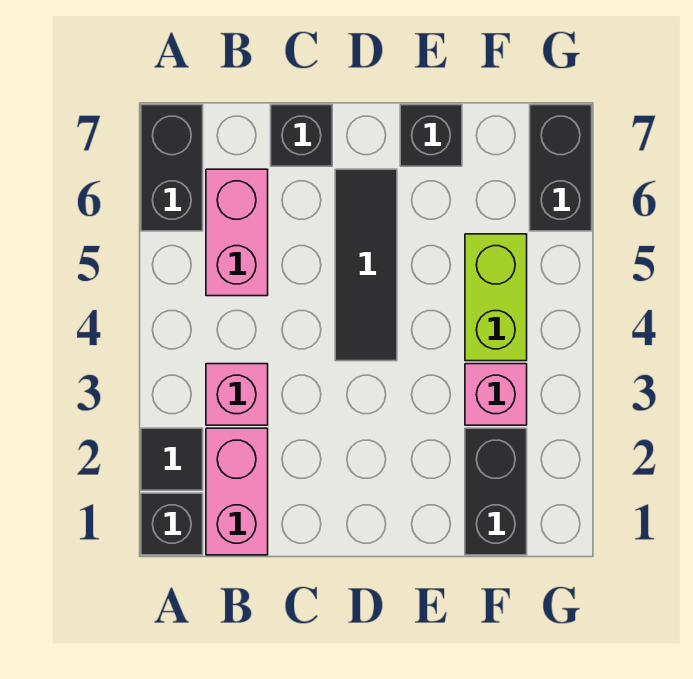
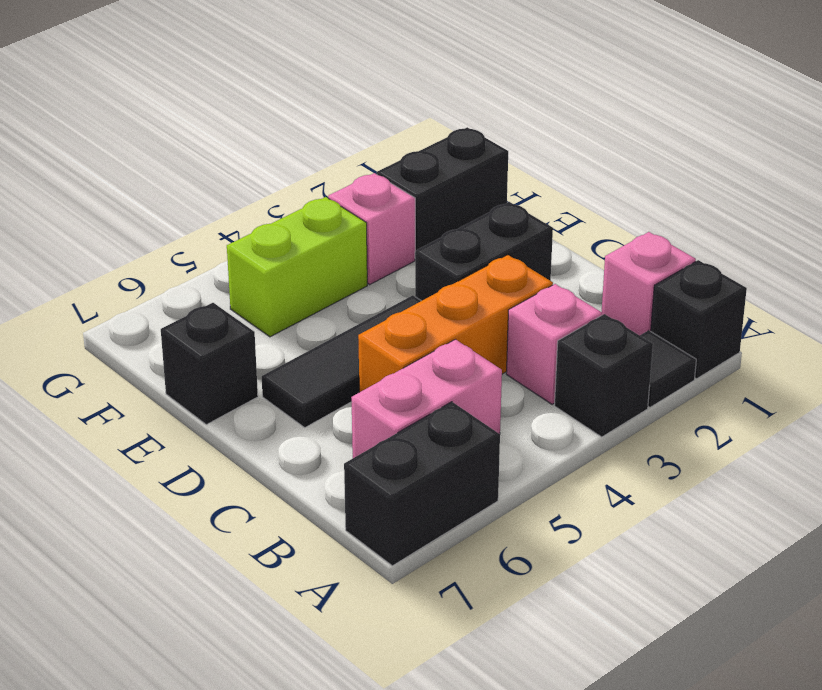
pink 1x2 brick [206,428,268,555] -> pink 1x1 brick [602,232,696,335]
none -> orange 1x3 brick [358,255,553,392]
black 1x1 brick [271,105,332,166] -> black 1x1 brick moved to [555,314,653,437]
black 1x2 brick [530,105,592,231] -> black 1x2 brick moved to [415,202,553,301]

